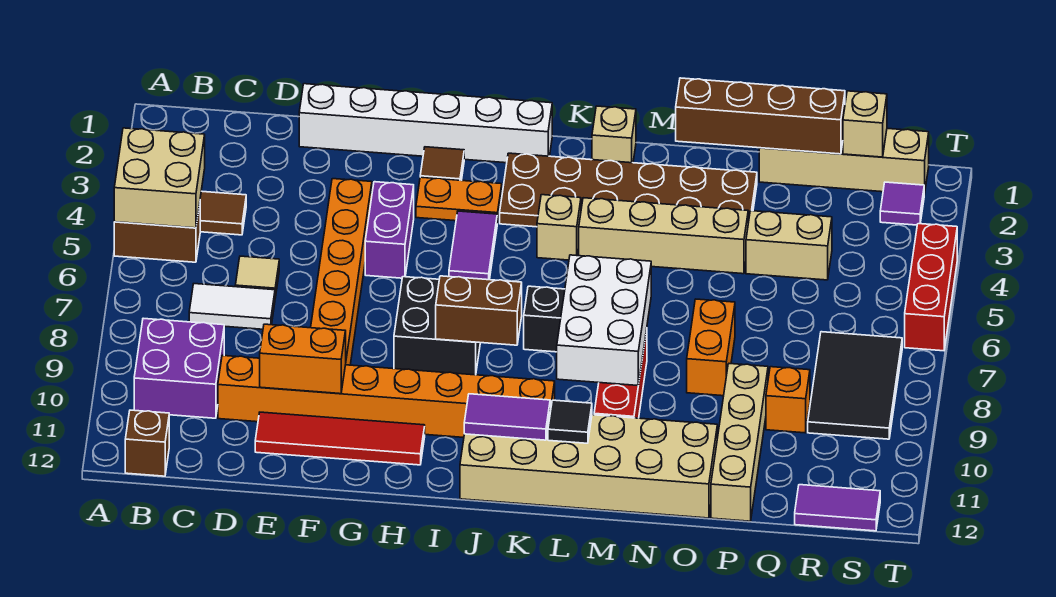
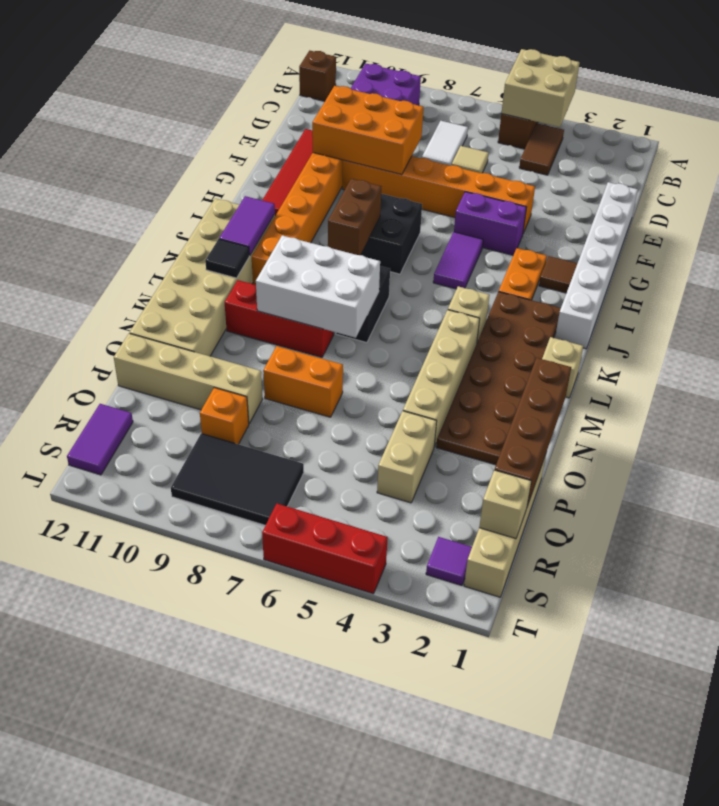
orange 1x2 brick [260,324,346,394] -> orange 2x3 brick [312,86,423,175]
purple 1x2 tile [449,211,497,280] -> purple 1x2 tile turned to [433,232,483,289]

